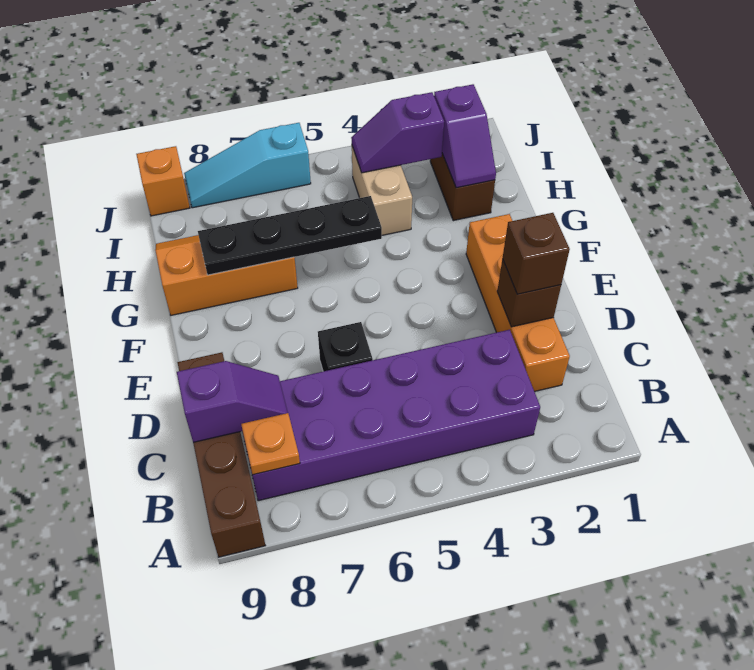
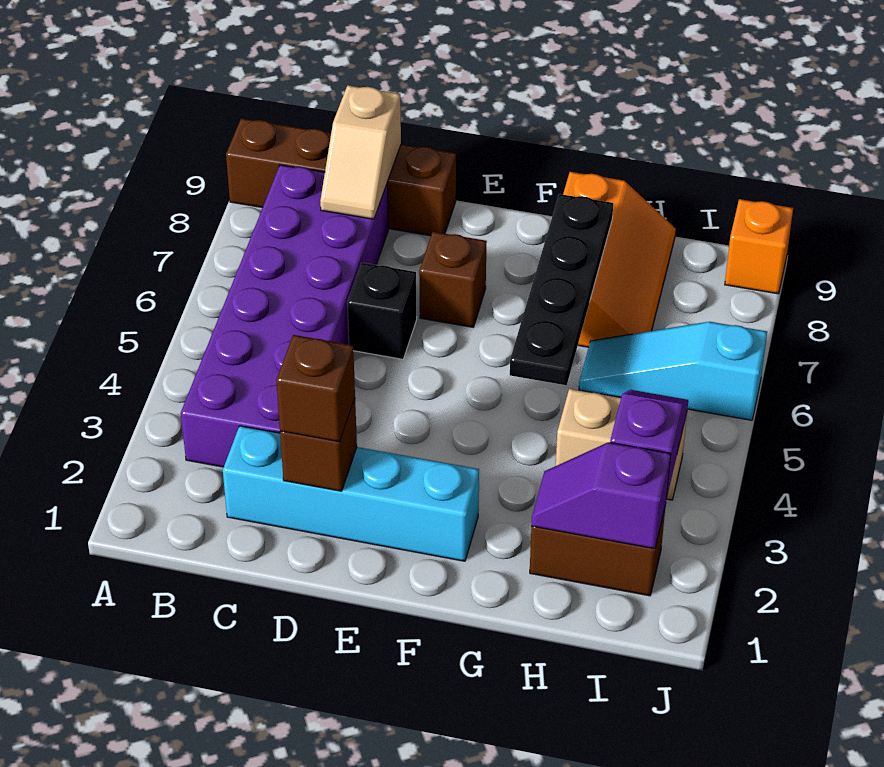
orange 1x1 plate [241,413,300,475] -> none
orange 1x4 brick [466,214,570,392] -> cyan 1x4 brick [223,426,479,561]
purple 1x2 slope [177,361,288,442] -> tan 1x2 slope [320,85,401,219]
none -> brown 1x1 brick [419,232,487,327]
cyan 1x3 slope [184,123,311,208] -> cyan 1x3 slope turned to [579,322,767,420]

